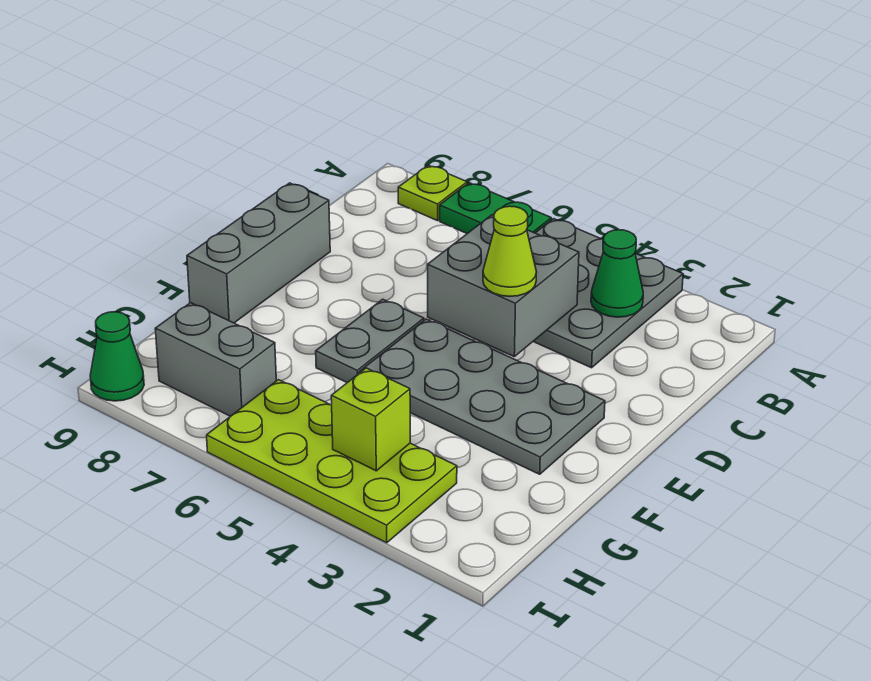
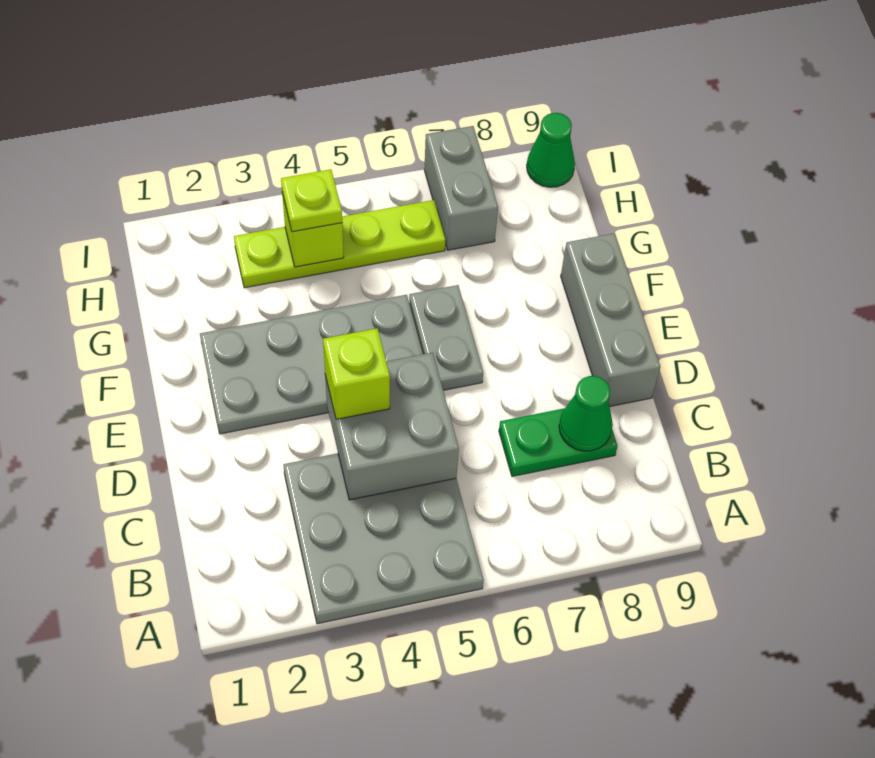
green 1x2 plate [440,183,551,234] -> green 1x2 plate moved to [499,408,617,476]
lime 1x1 plate [398,165,467,221] -> lime 1x1 plate moved to [281,169,342,232]
green 1x1 cone [591,230,643,317] -> green 1x1 cone moved to [559,376,613,451]
lime 1x1 cone [483,206,537,296] -> lime 1x1 brick [323,328,390,419]
lime 2x4 plate [207,380,457,543] -> lime 1x4 plate [234,200,445,288]
grey 1x2 brick [155,303,276,416] -> grey 1x2 brick turned to [424,126,498,250]

